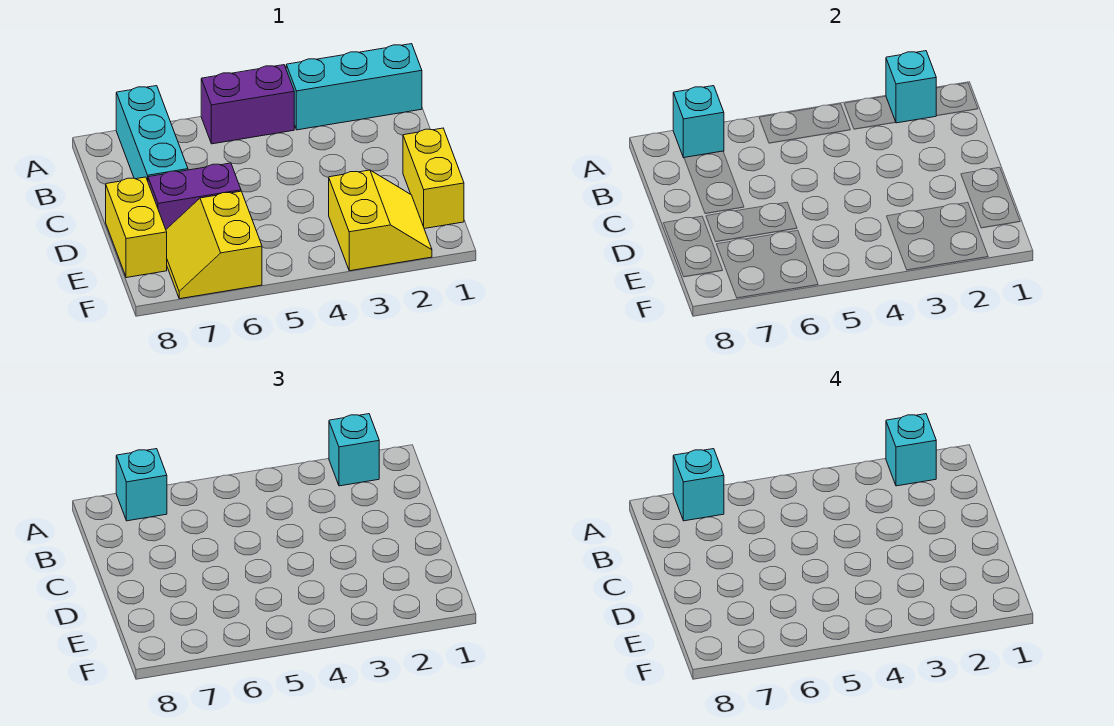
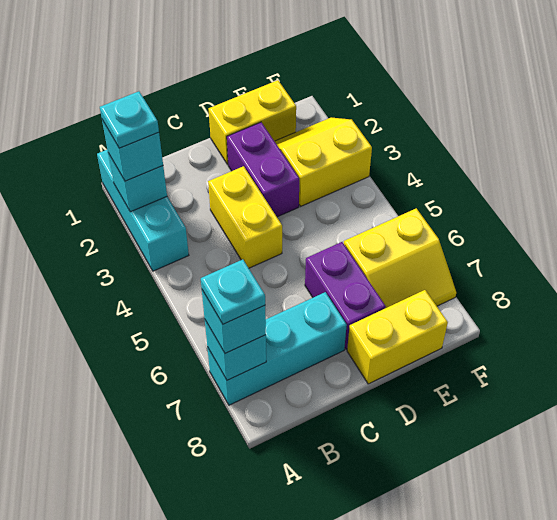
cyan 1x1 brick [886,414,936,486] -> cyan 1x1 plate [100,91,159,148]
purple 1x2 brick [201,65,294,144] -> purple 1x2 brick moved to [227,122,299,217]
cyan 1x1 brick [673,449,724,521] -> cyan 1x1 plate [201,259,265,324]
none -> yellow 1x2 brick [208,166,282,268]

